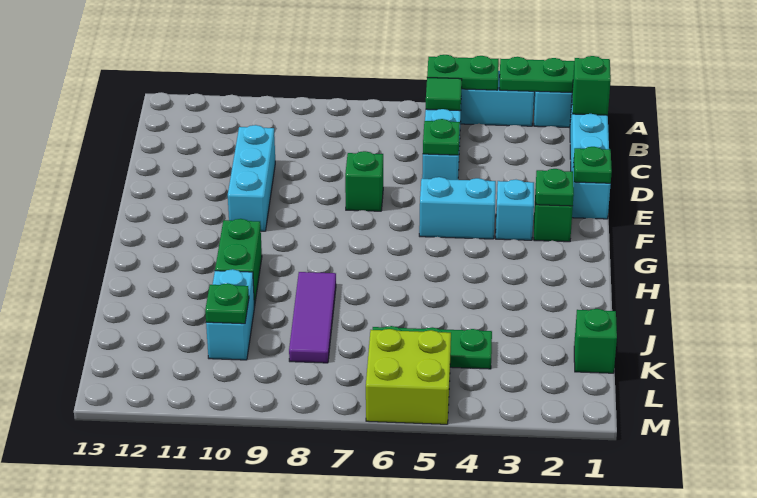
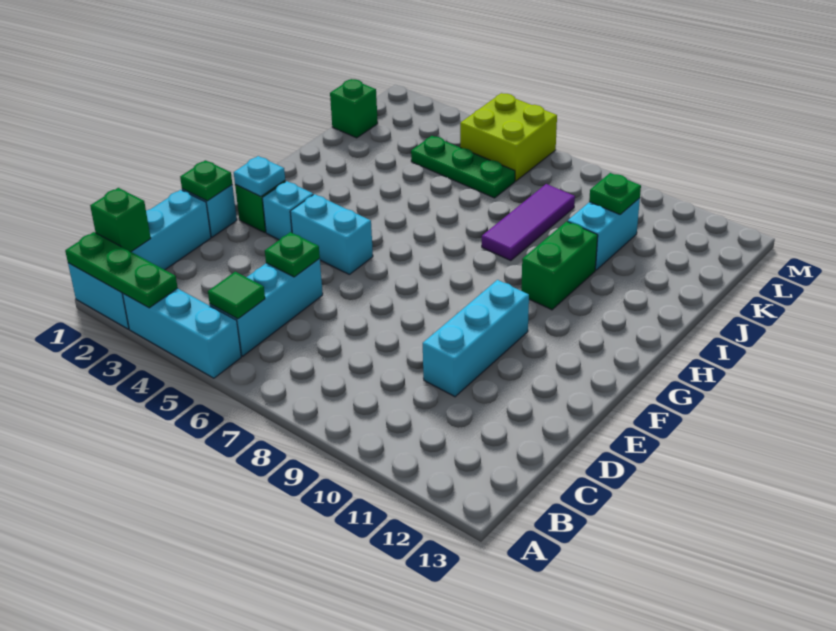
green 1x2 plate [427,55,499,90] -> none
green 1x1 brick [345,151,383,211] -> none
green 1x1 plate [536,169,574,206] -> cyan 1x1 plate [234,156,285,197]

